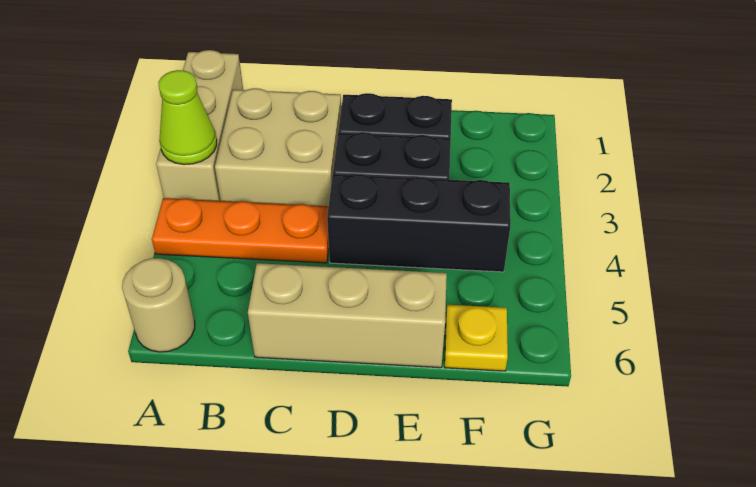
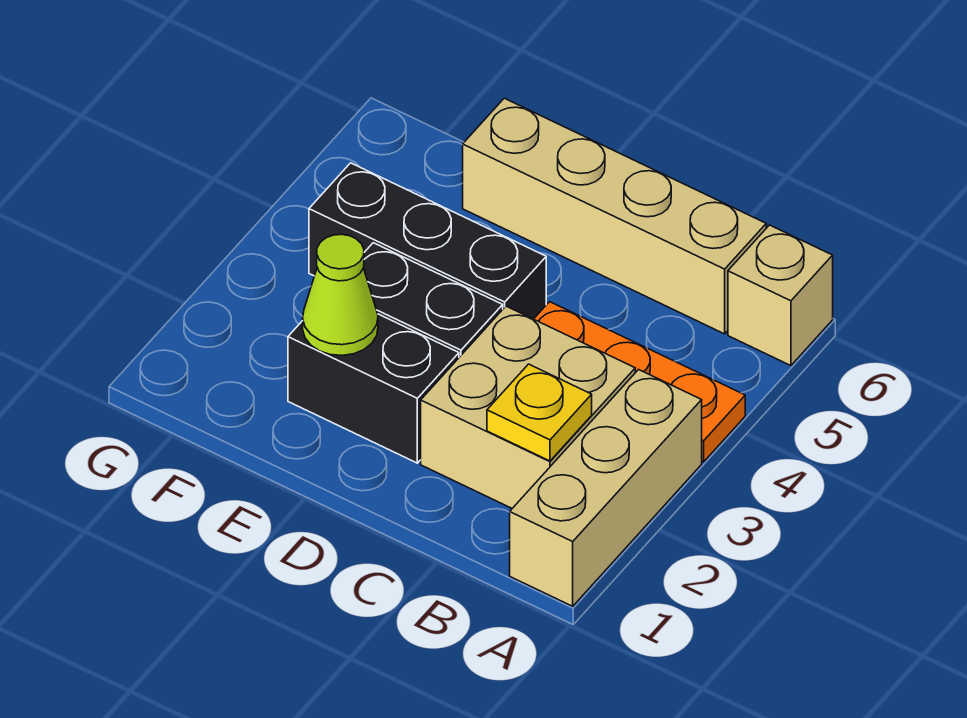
lime 1x1 cone [159,70,217,165] -> lime 1x1 cone moved to [303,234,378,355]
tan 1x1 round brick [122,258,195,352] -> tan 1x1 brick [728,225,833,366]
tan 1x3 brick [248,263,447,368] -> tan 1x4 brick [463,98,766,334]
yellow 1x1 plate [445,305,508,371] -> yellow 1x1 plate moved to [487,364,592,461]

